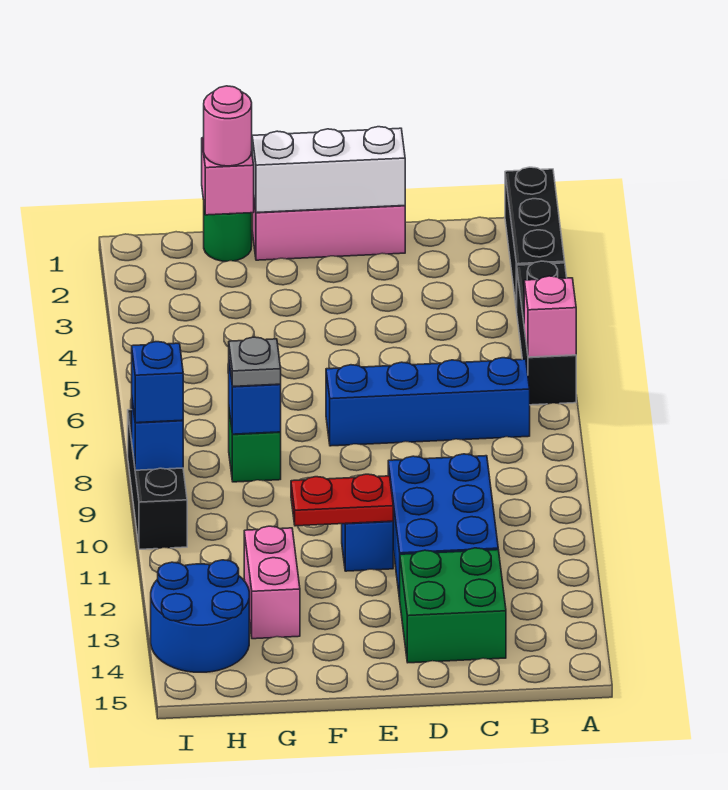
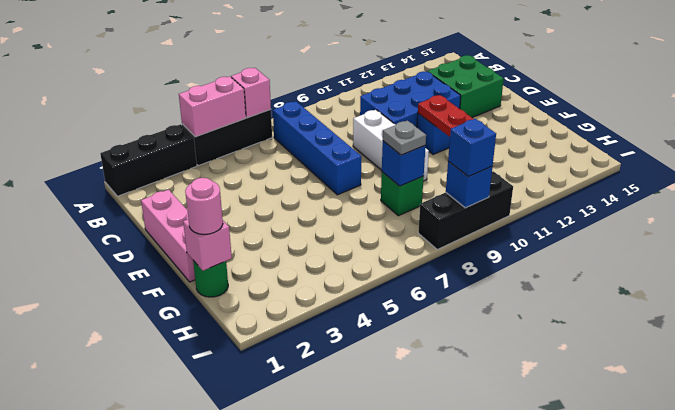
white 1x3 brick [252,127,405,213] -> white 1x3 brick moved to [353,110,429,181]
pink 1x2 brick [244,526,300,639] -> pink 1x2 brick moved to [179,76,246,137]
blue 2x2 round brick [151,560,249,672] -> none

